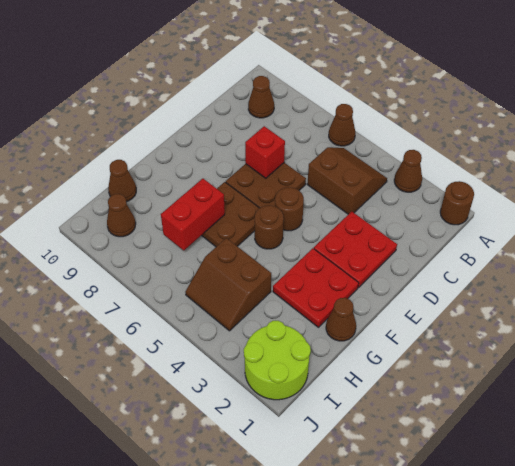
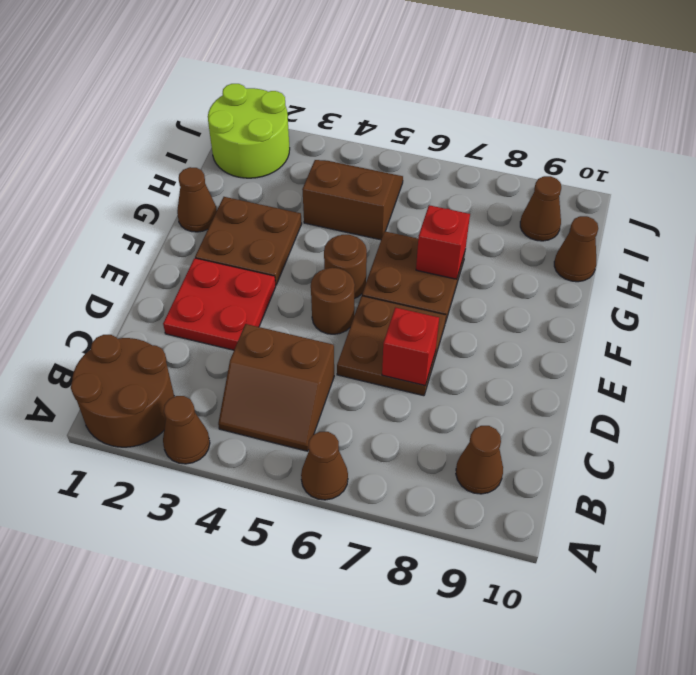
brown 1x1 round brick [440,181,474,225] -> brown 2x2 round brick [71,335,174,447]
red 2x2 plate [273,248,359,327] -> brown 2x2 plate [195,197,302,285]
red 1x2 brick [161,179,225,250] -> red 1x1 brick [416,205,470,279]

